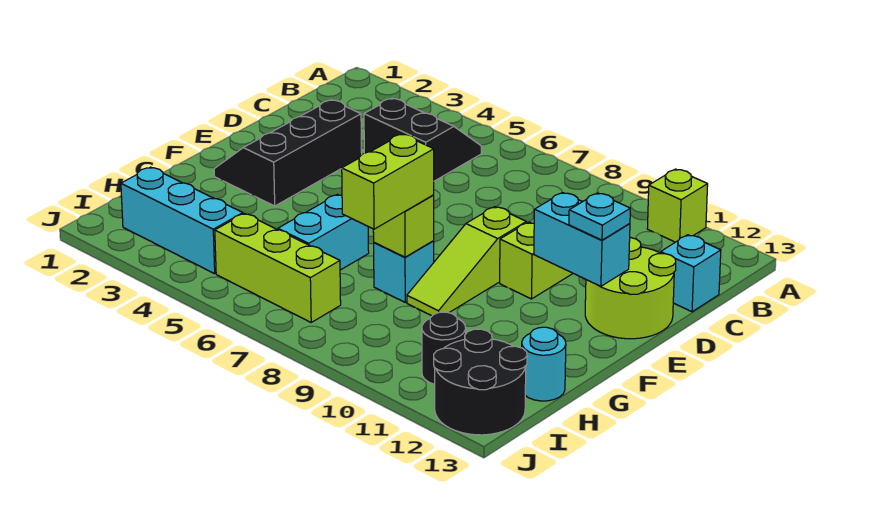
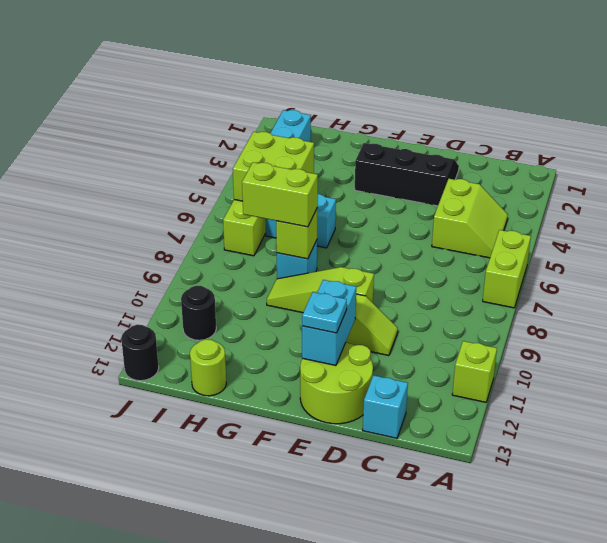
none -> lime 1x2 brick [483,230,531,308]
black 2x2 slope [364,98,481,181] -> lime 2x2 slope [432,179,508,258]
none -> lime 2x2 brick [233,132,314,201]
cyan 1x1 round brick [522,327,566,401] -> lime 1x1 round brick [190,339,226,396]
black 2x2 round brick [434,329,527,435] -> black 1x1 round brick [121,325,159,381]

